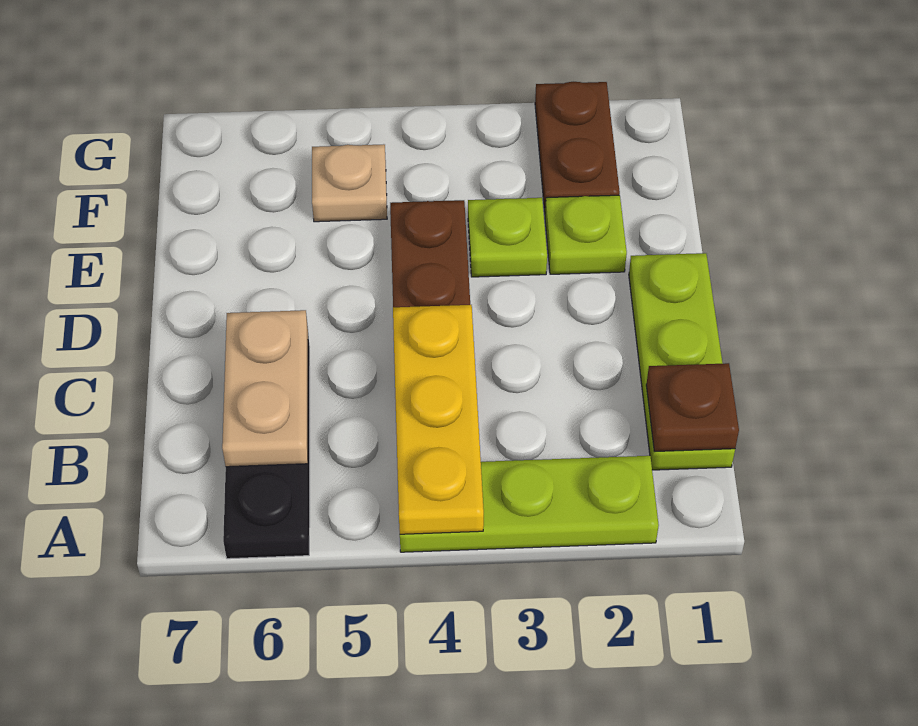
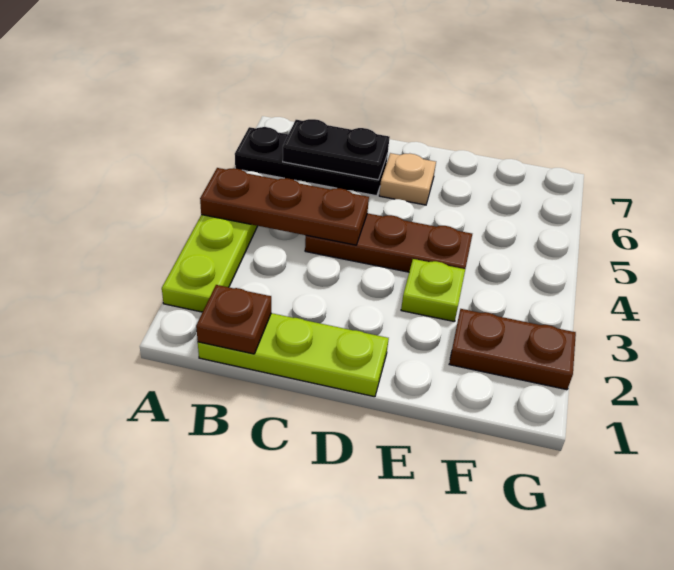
yellow 1x3 plate [393,305,484,534] -> brown 1x3 plate [200,168,369,245]
tan 1x2 plate [222,310,308,467] -> black 1x2 plate [283,119,390,180]
lime 1x1 plate [545,195,627,274] -> none
tan 1x1 plate [312,144,387,222] -> tan 1x1 plate moved to [379,153,436,205]

